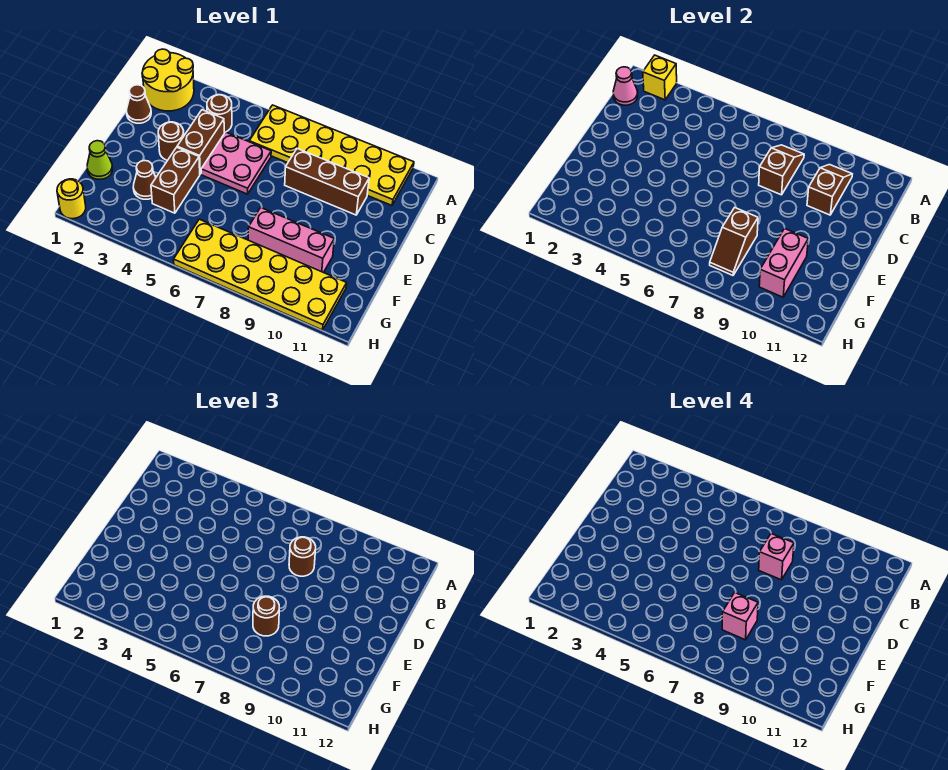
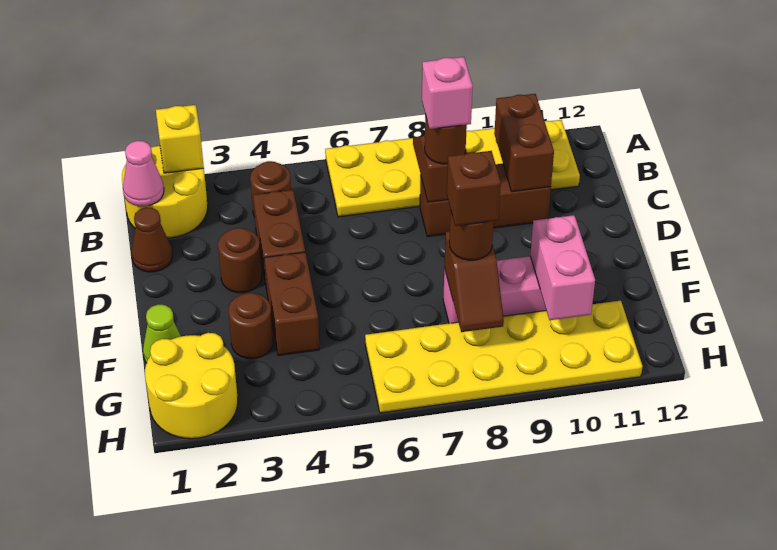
brown 1x2 slope [807,165,852,215] -> brown 1x2 brick [494,94,554,192]
pink 2x2 plate [201,132,271,194] -> none
brown 1x1 cone [133,161,156,199] -> brown 1x1 round brick [228,293,273,359]
pink 1x1 brick [722,593,758,640] -> brown 1x1 brick [447,151,501,226]
yellow 1x1 round brick [57,179,86,219] -> yellow 2x2 round brick [145,333,238,439]

